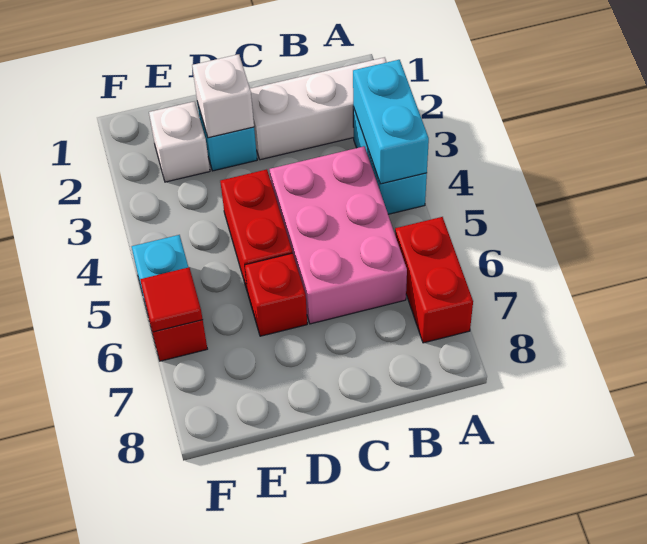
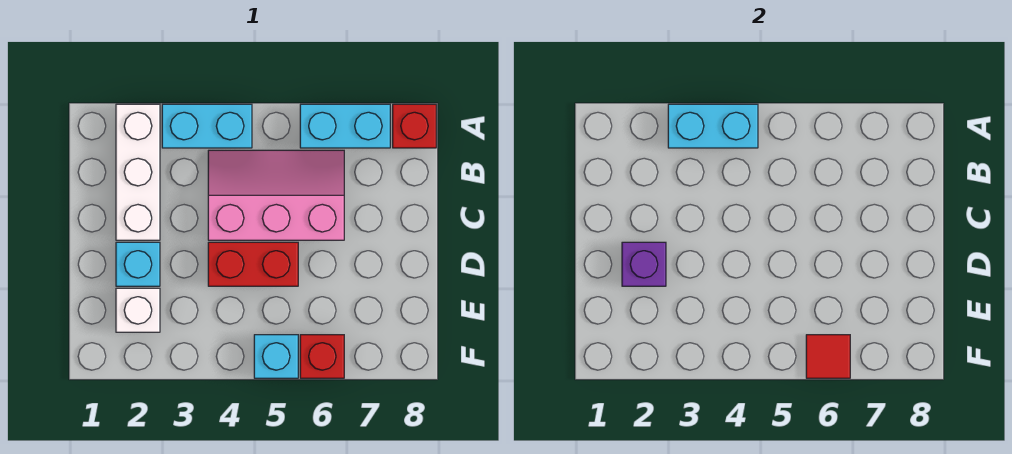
red 1x2 brick [395,217,473,343] -> cyan 1x2 brick [300,104,390,148]
pink 2x3 brick [270,146,407,324] -> pink 2x3 slope [208,150,344,240]
white 1x1 brick [192,54,254,138] -> purple 1x1 brick [622,242,666,286]
red 1x1 brick [245,253,307,336] -> red 1x1 brick moved to [393,104,436,148]

